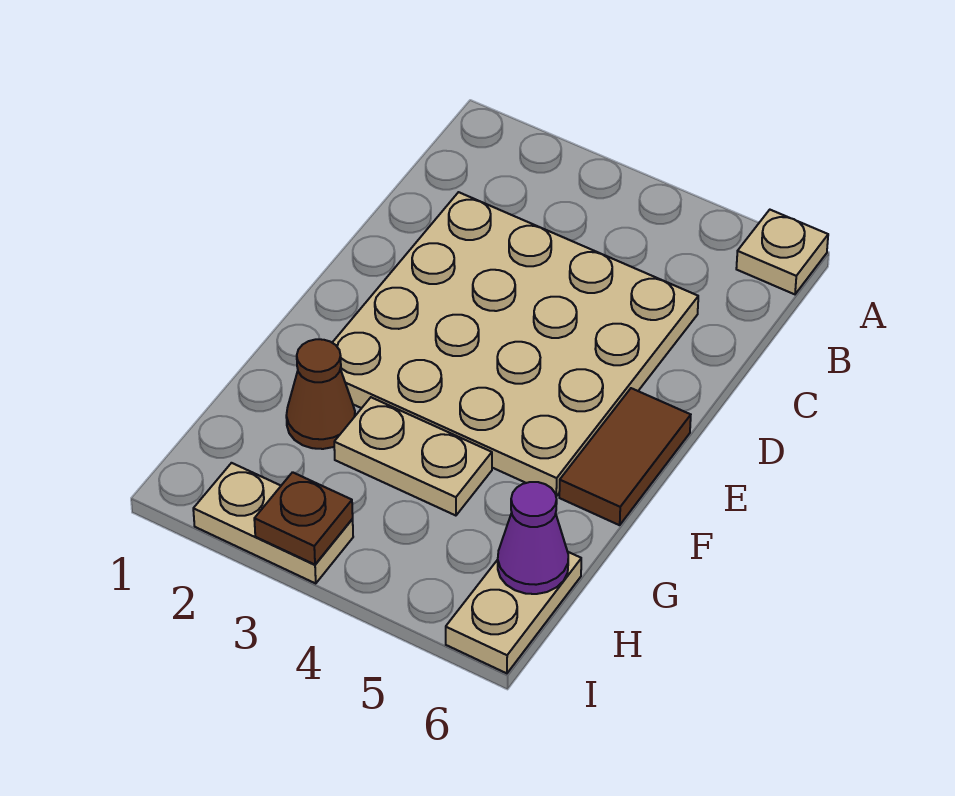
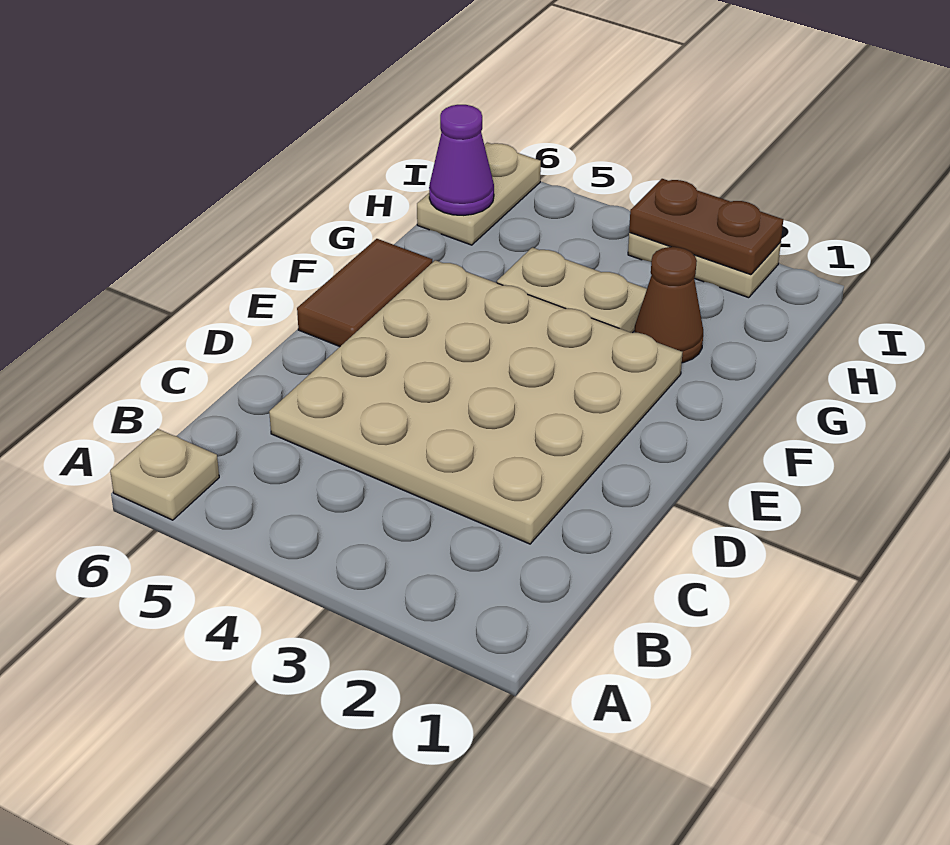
brown 1x1 plate [254,472,353,565] -> brown 1x2 plate [629,179,783,275]

